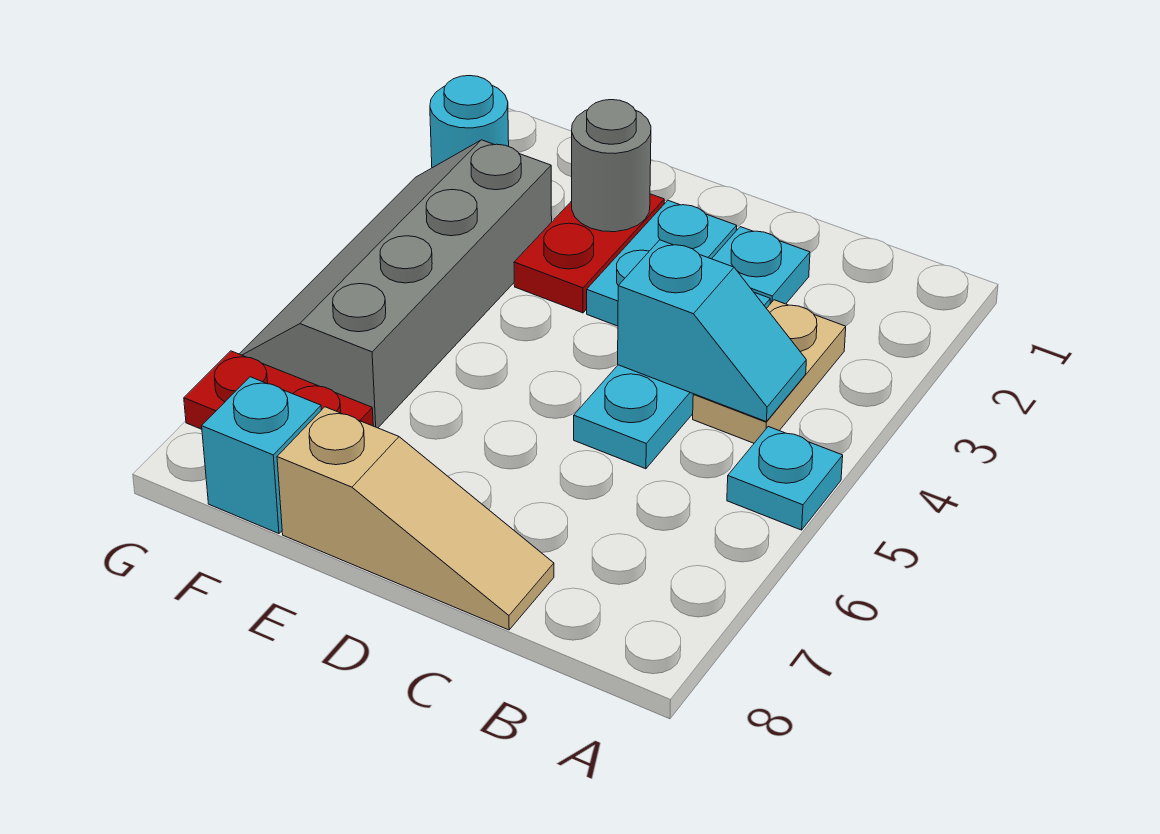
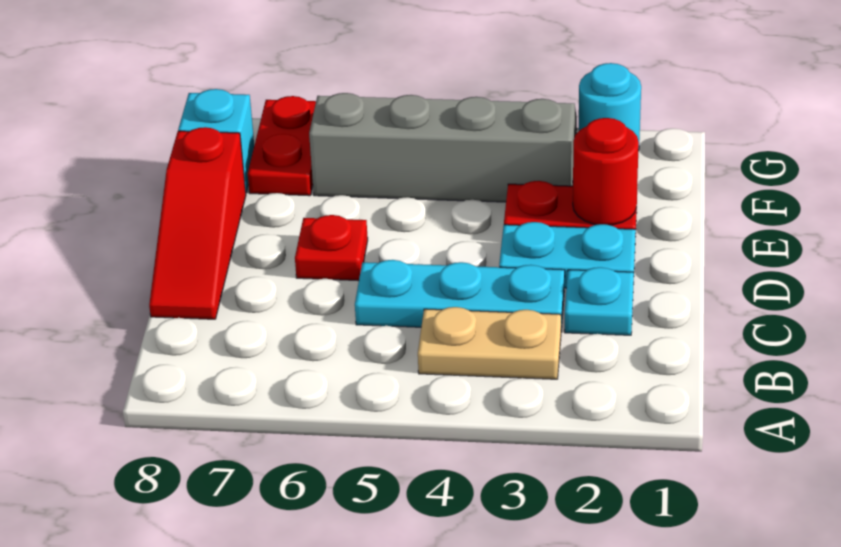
cyan 1x1 plate [727,427,843,530] -> none
cyan 1x2 slope [618,240,806,421] -> none
tan 1x3 slope [277,407,554,630] -> red 1x3 slope [149,127,246,319]
none -> red 1x1 plate [295,215,368,281]
grey 1x1 round brick [572,100,651,232] -> red 1x1 round brick [573,118,639,225]

